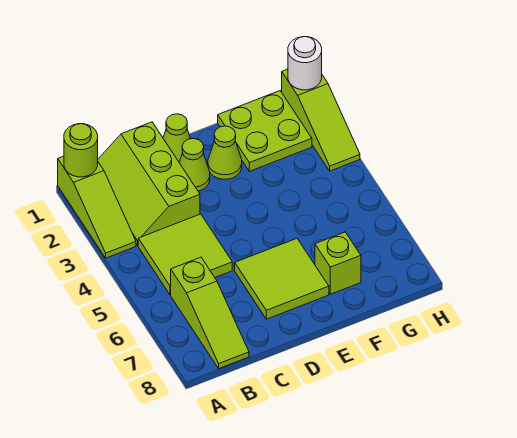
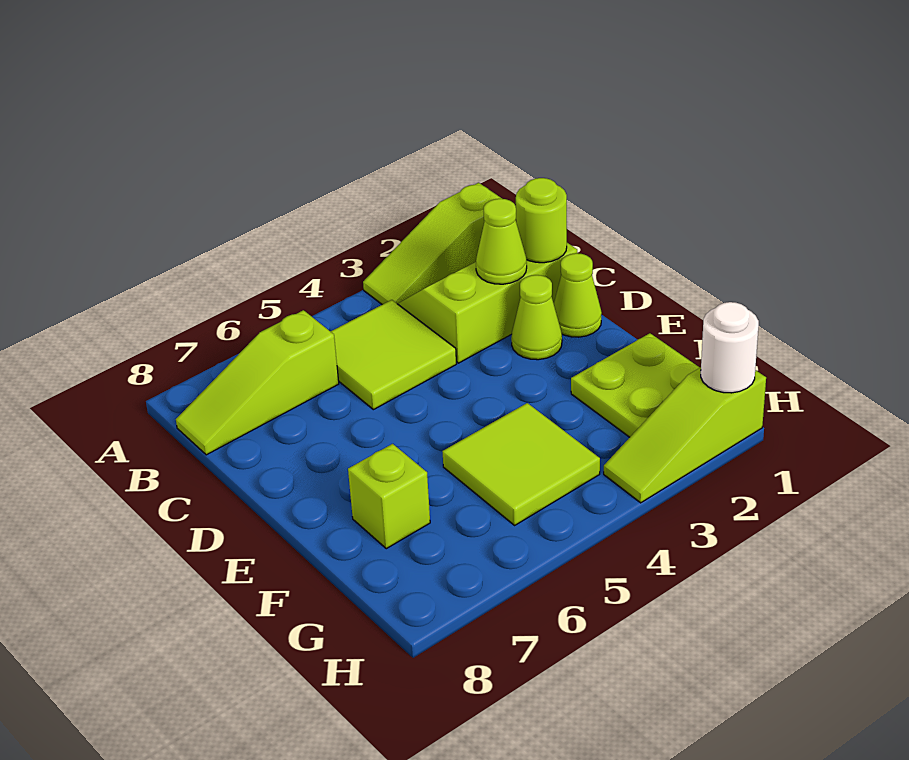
lime 1x1 round brick [64,124,98,177] -> lime 1x1 round brick moved to [516,178,567,263]
lime 2x2 tile [235,238,329,319] -> lime 2x2 tile moved to [443,403,600,525]
lime 1x1 cone [208,126,242,179] -> lime 1x1 cone moved to [476,199,527,284]

